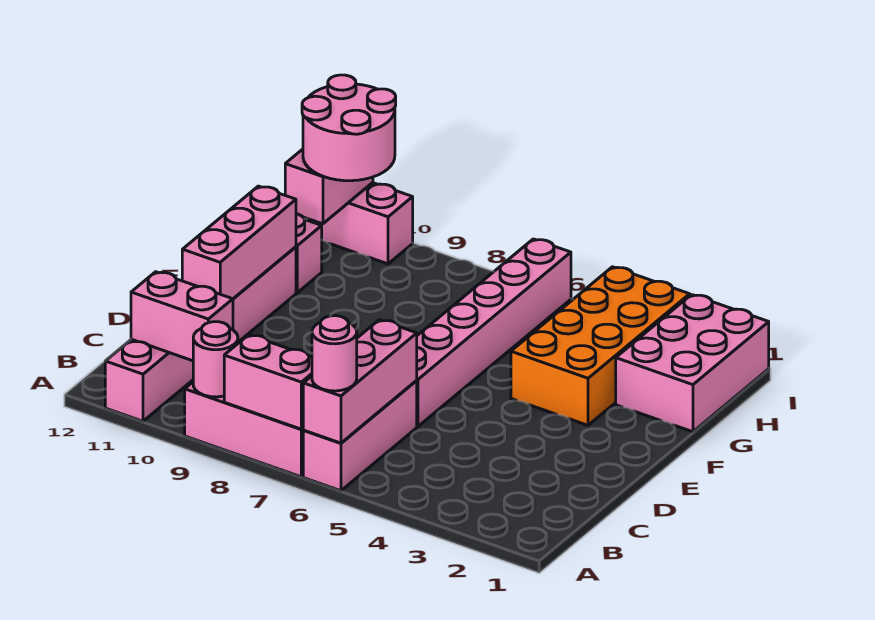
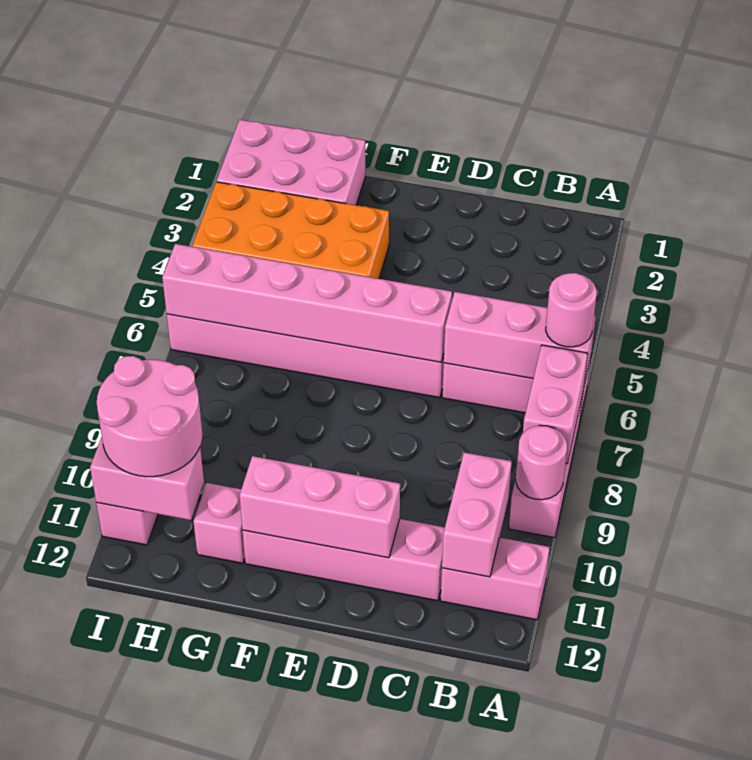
none -> pink 1x6 brick [162,244,452,362]

